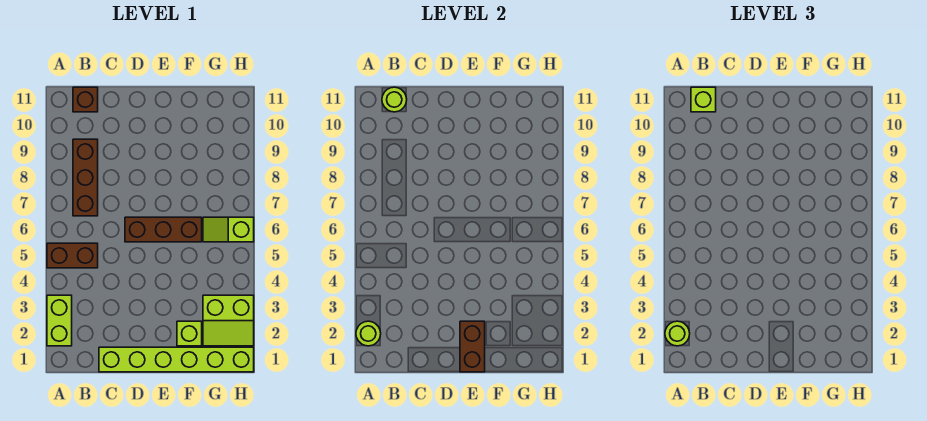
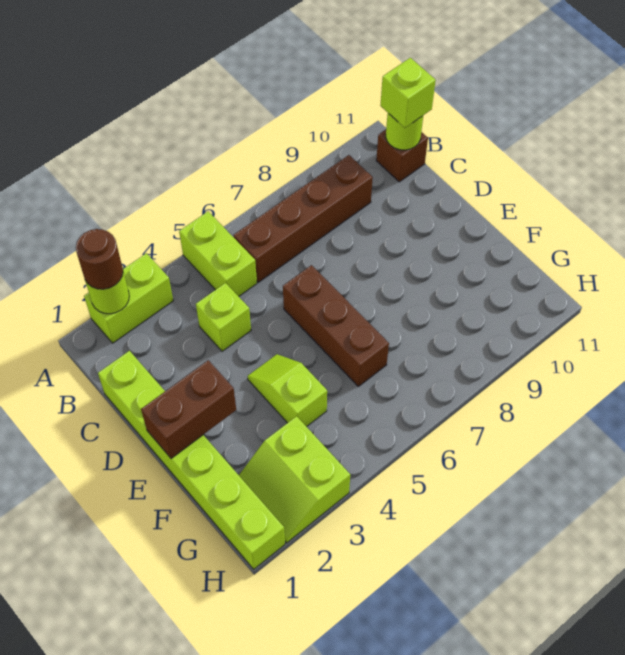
lime 1x1 round brick [665,321,690,346] -> brown 1x1 round brick [76,229,123,289]
brown 1x2 brick [47,243,98,268] -> lime 1x2 brick [179,212,257,296]
brown 1x3 brick [73,139,98,216] -> brown 1x4 brick [234,155,373,282]
lime 1x1 brick [177,321,202,346] -> lime 1x1 brick moved to [196,283,251,351]
lime 1x2 slope [203,217,254,242] -> lime 1x2 slope moved to [248,354,327,427]

